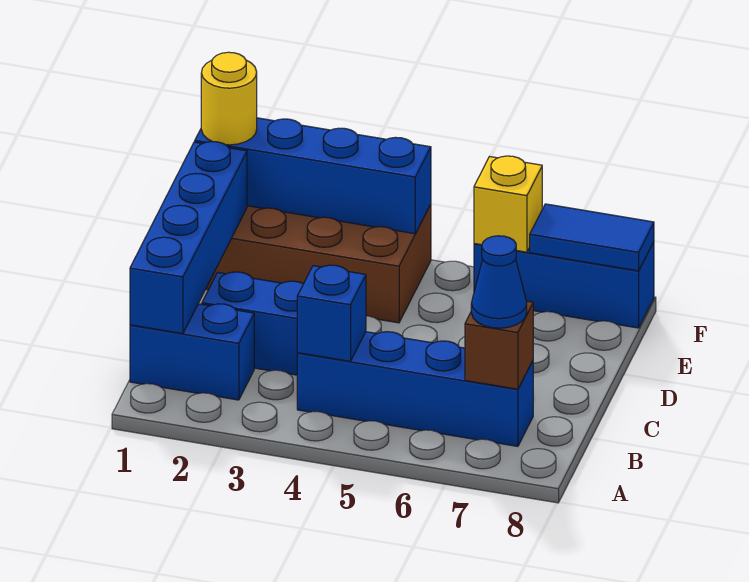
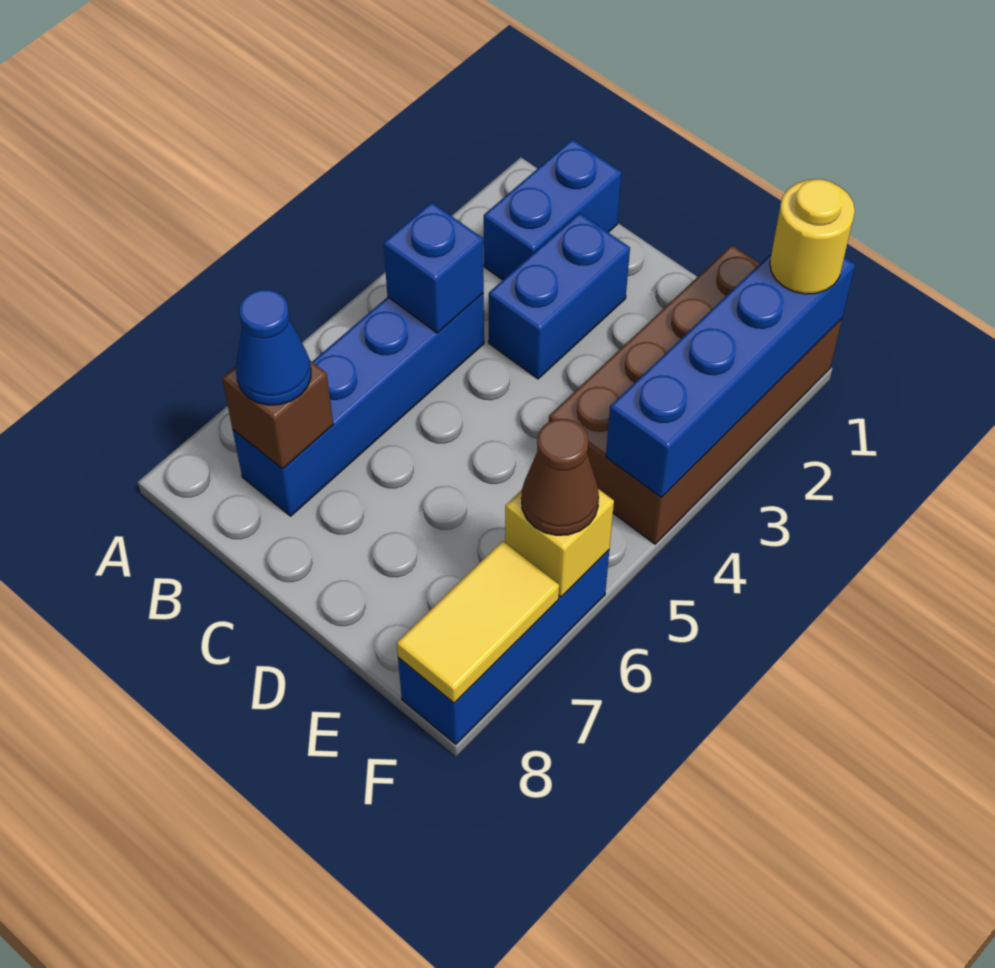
blue 1x4 brick [130,142,247,334] -> none
none -> brown 1x1 cone [521,419,599,535]
blue 1x2 tile [530,204,654,271] -> yellow 1x2 tile [397,541,559,703]

